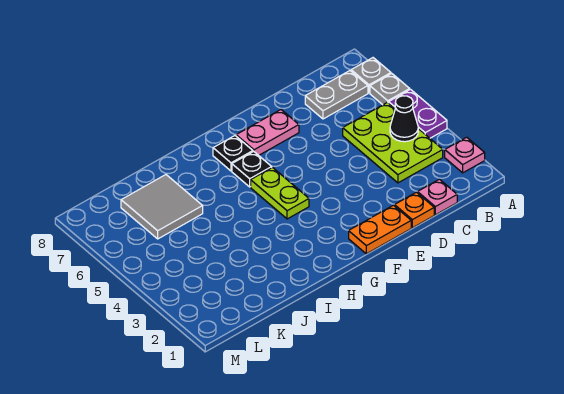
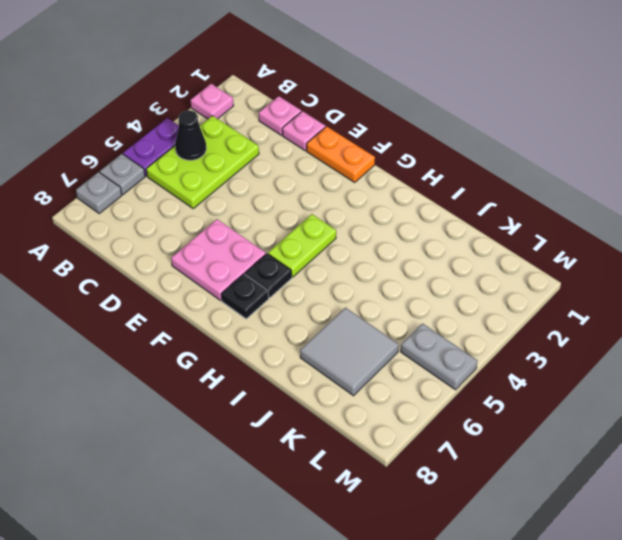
grey 1x2 plate [305,71,368,119] -> grey 1x2 plate moved to [401,324,477,390]
orange 1x1 plate [395,192,434,228] -> pink 1x1 plate [282,111,326,151]
pink 1x2 plate [236,110,299,155] -> pink 2x2 plate [171,219,266,300]

